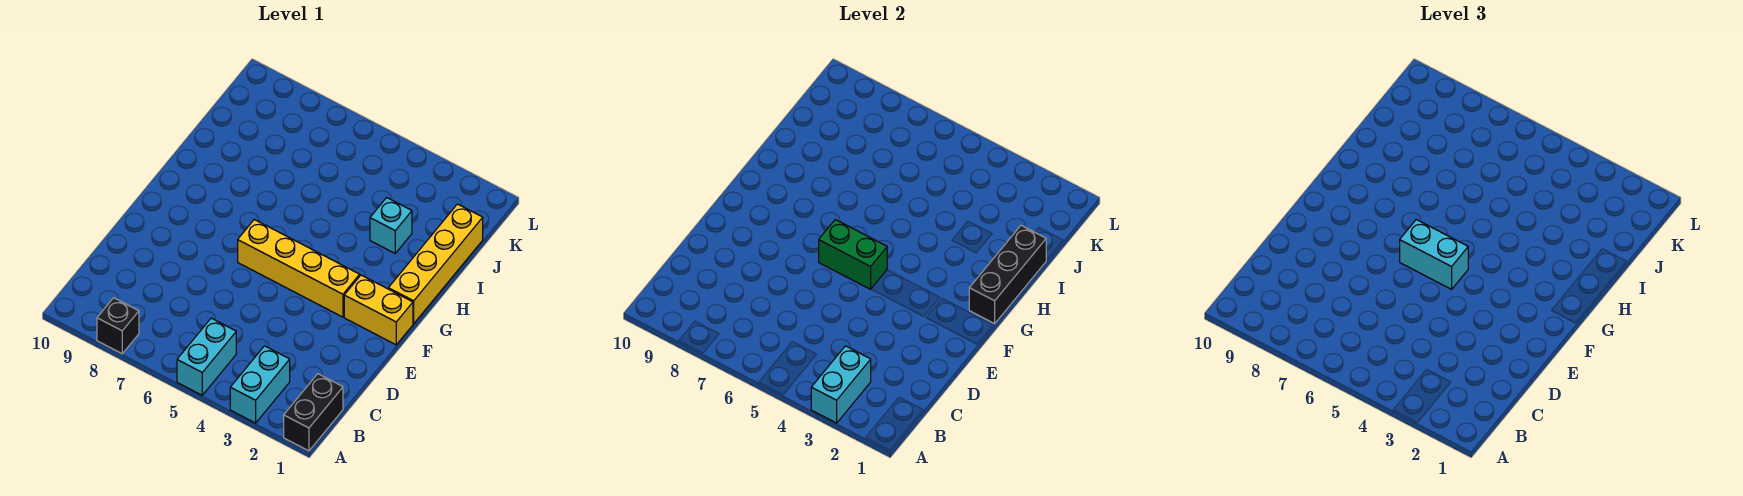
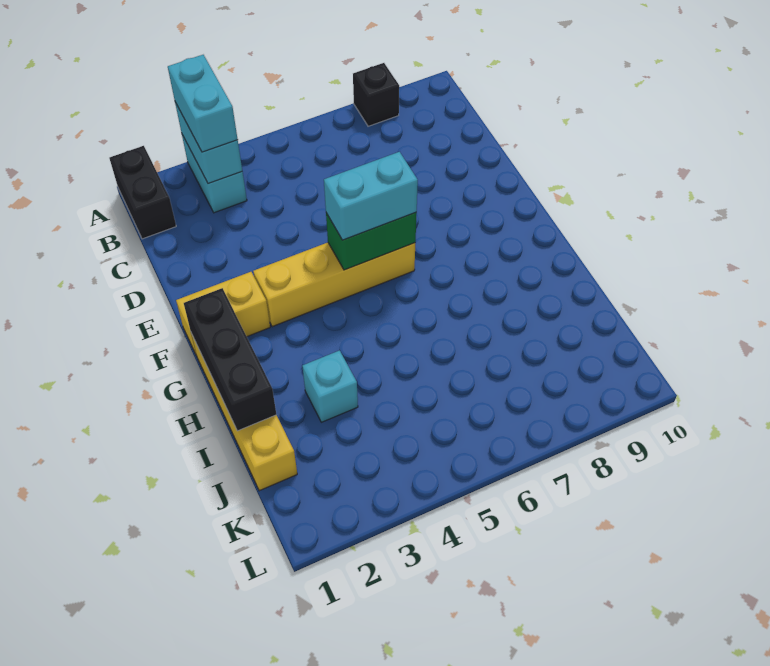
cyan 1x2 brick [177,318,236,395] -> cyan 1x2 brick moved to [168,55,238,152]

